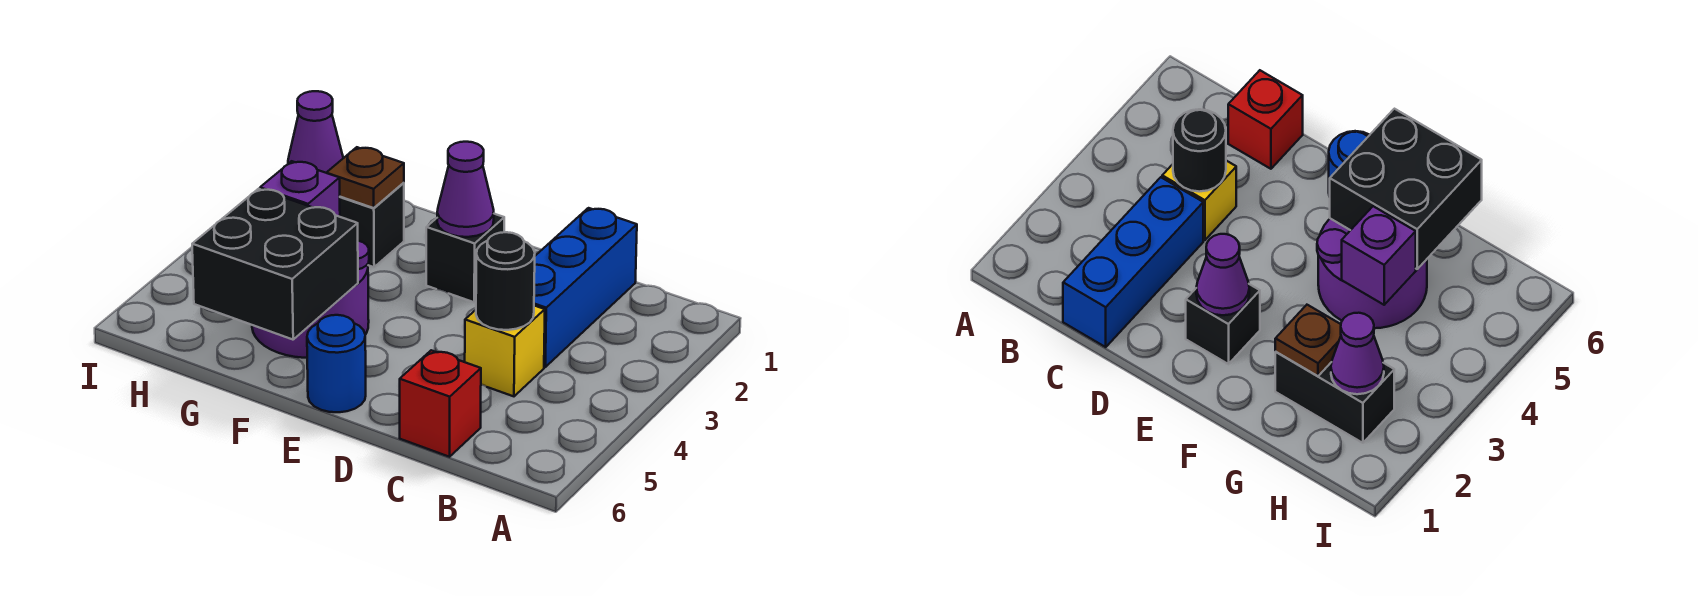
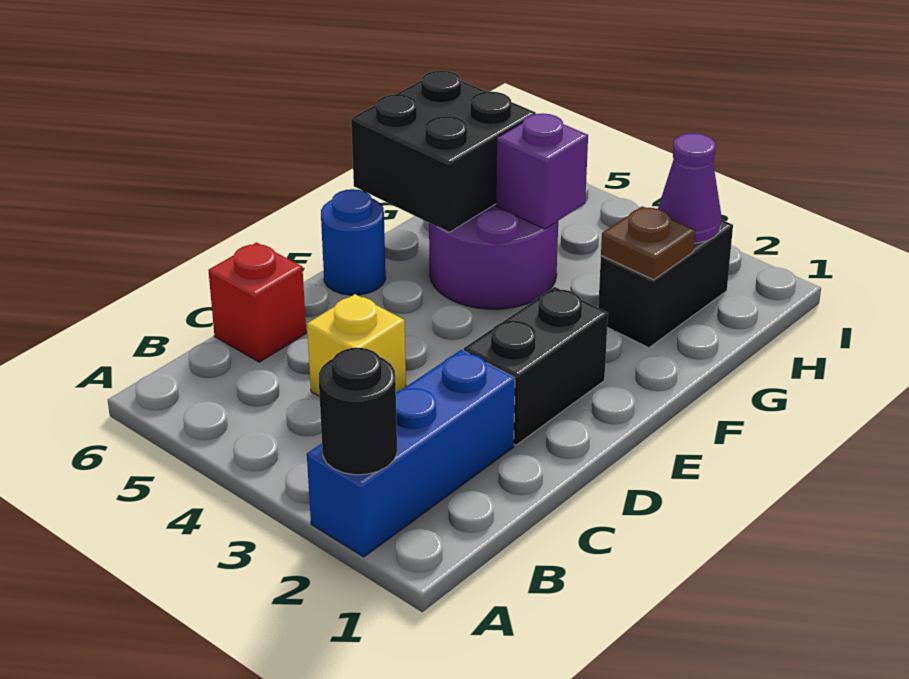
blue 1x3 brick [534,208,637,367] -> blue 1x3 brick turned to [307,350,515,557]
black 1x1 round brick [476,232,535,330] -> black 1x1 round brick moved to [319,348,397,475]
black 1x1 brick [426,214,504,302] -> black 1x2 brick [464,287,608,445]
purple 1x1 cone [437,142,494,237] -> none

